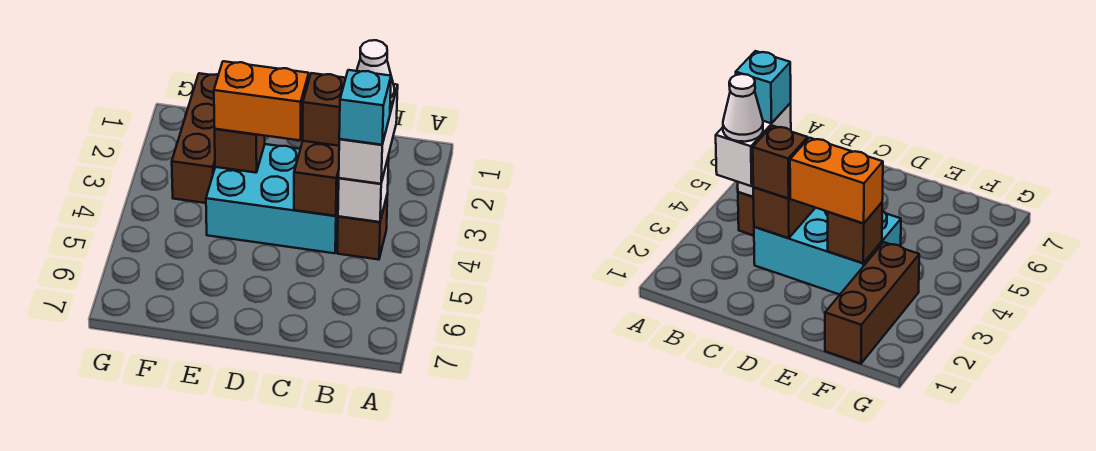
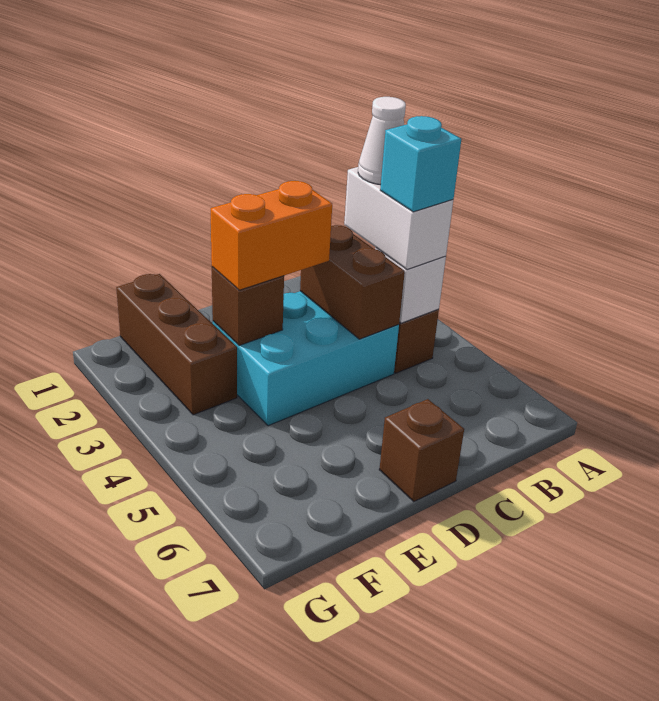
brown 1x1 brick [303,73,346,146] -> brown 1x1 brick moved to [379,399,464,501]

